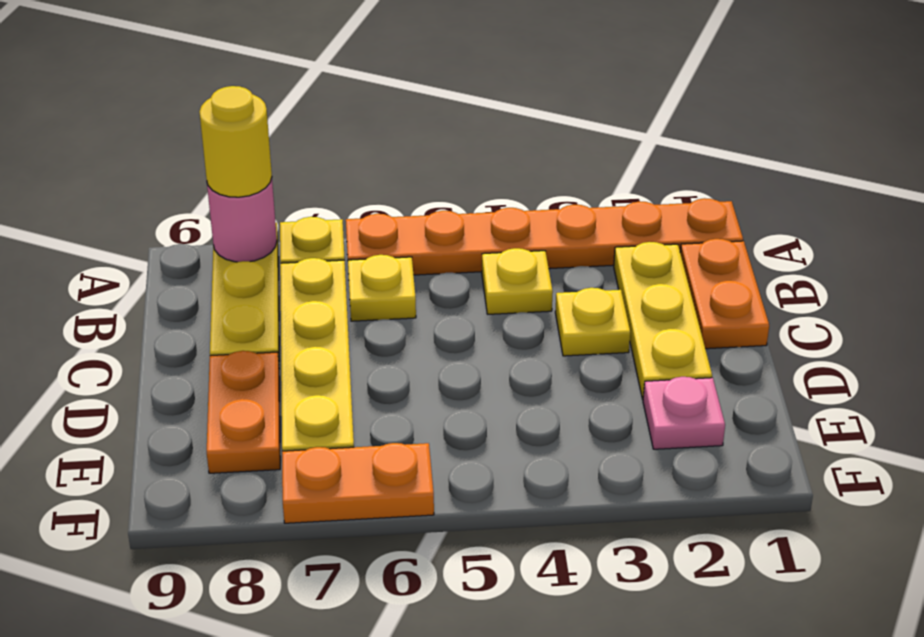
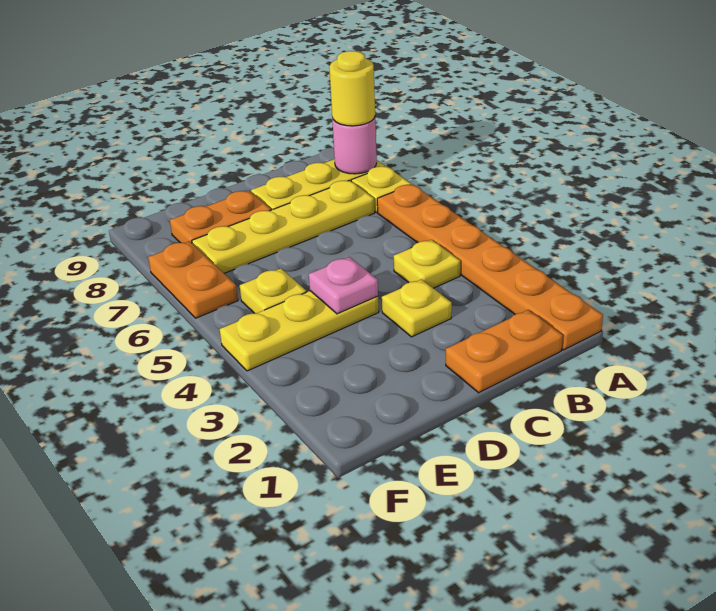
yellow 1x3 plate [614,242,712,399] -> yellow 1x3 plate moved to [220,291,379,371]
yellow 1x1 plate [348,255,416,321] -> yellow 1x1 plate moved to [240,268,307,313]
pink 1x1 plate [643,377,725,449] -> pink 1x1 plate moved to [309,257,378,314]

